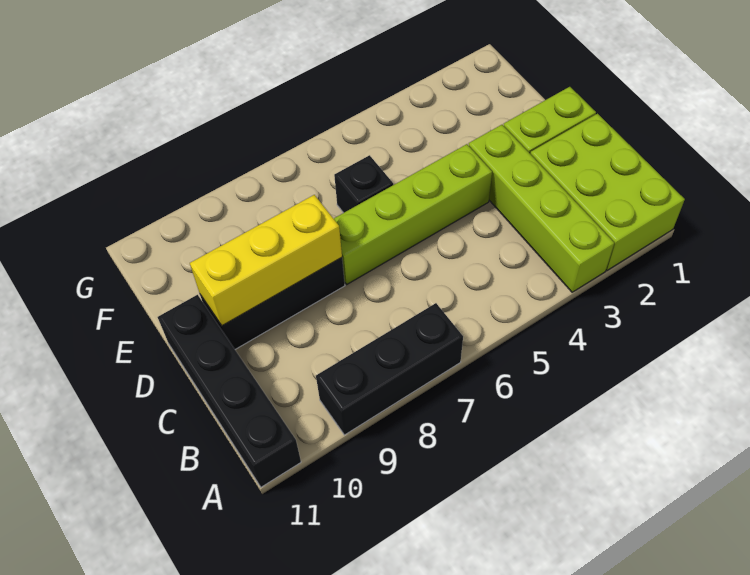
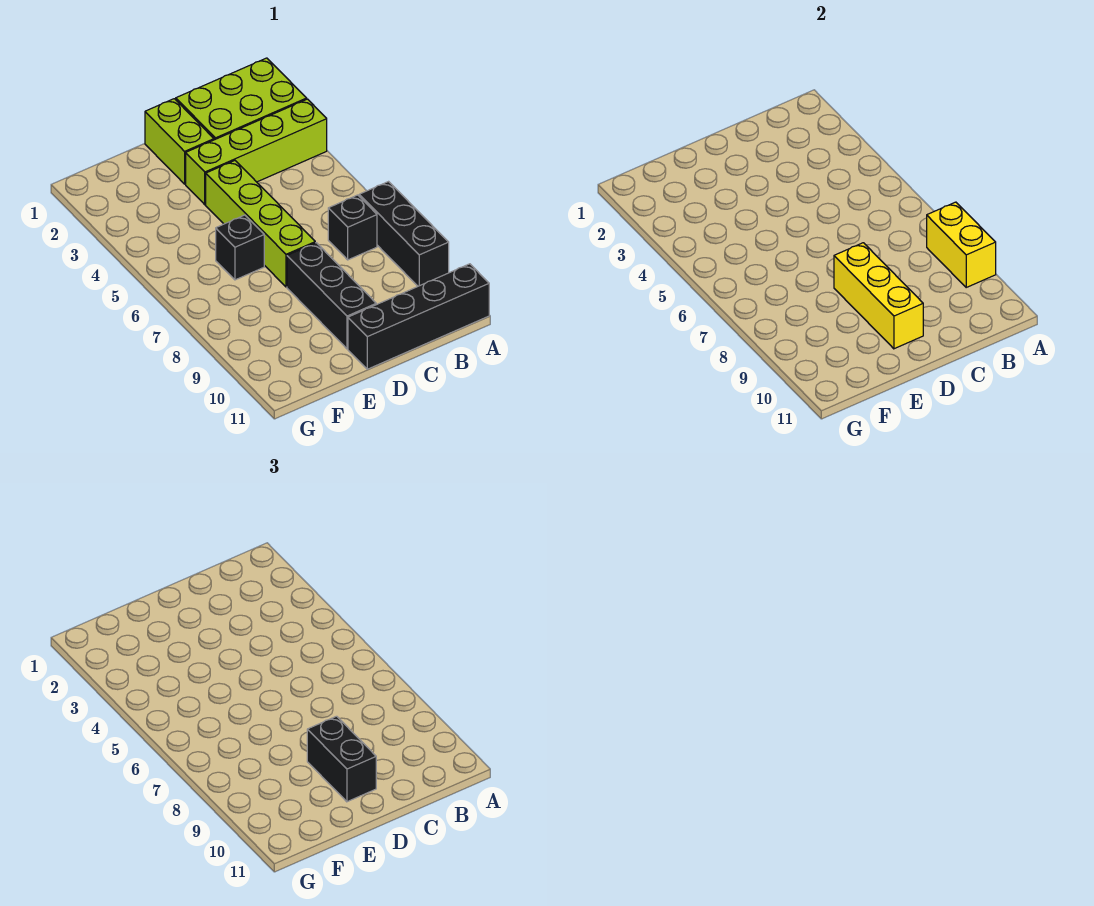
none -> yellow 1x2 brick [927,202,996,287]
none -> black 1x1 brick [328,195,377,260]
none -> black 1x2 brick [307,716,376,802]

